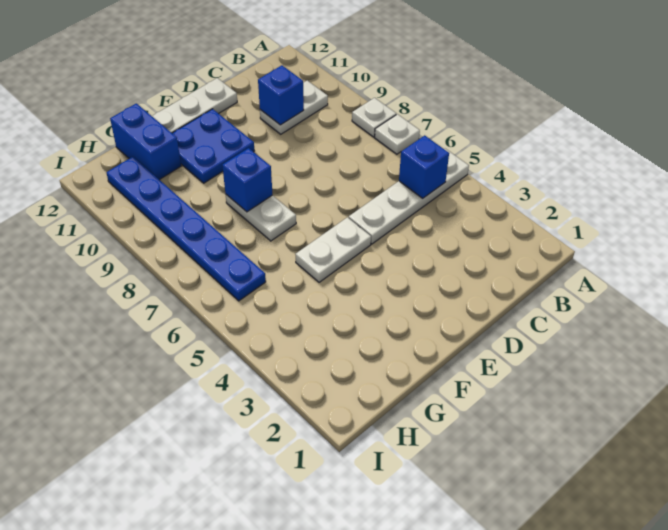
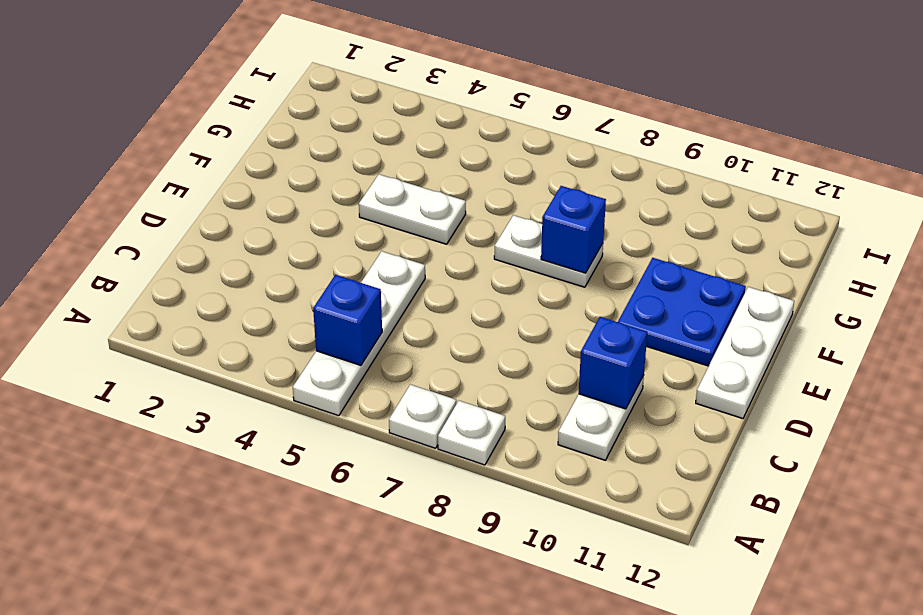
white 1x2 plate [295,217,371,282] -> white 1x2 plate turned to [359,174,466,244]
blue 1x2 brick [110,103,181,180] -> none
blue 1x6 plate [106,157,266,301] -> none

